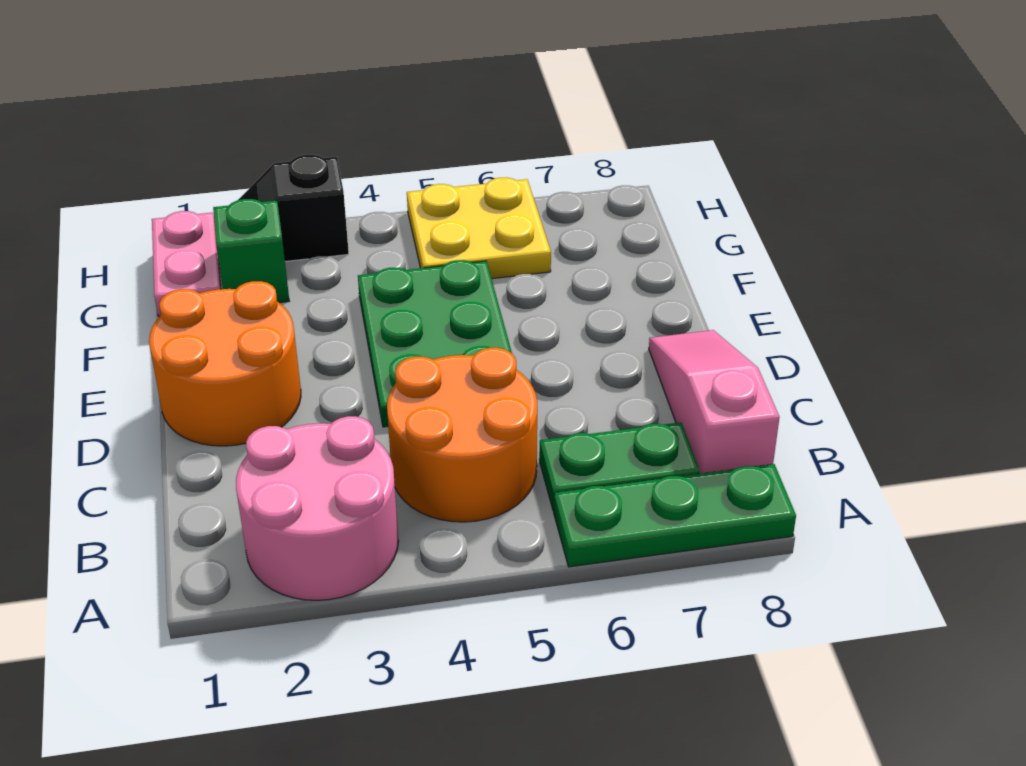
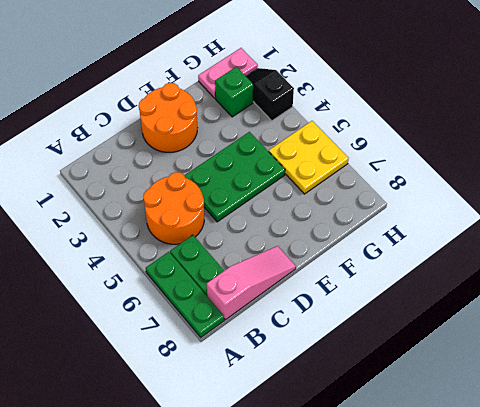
pink 2x2 round brick [236,416,399,600] -> none

